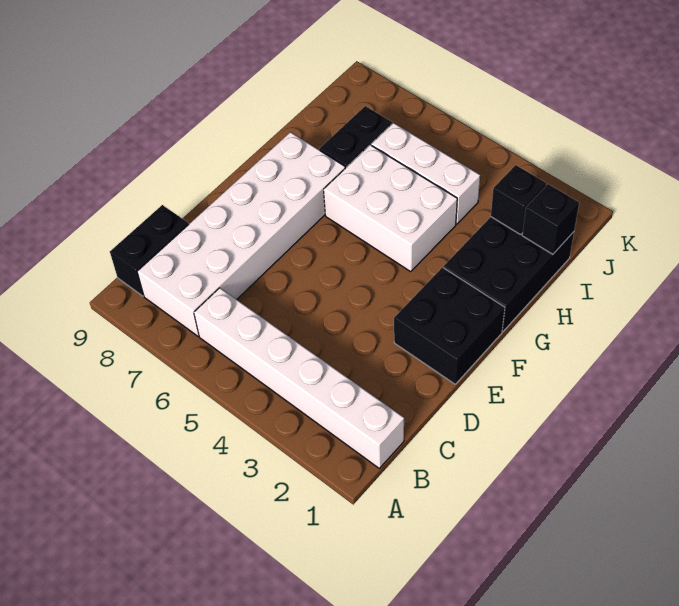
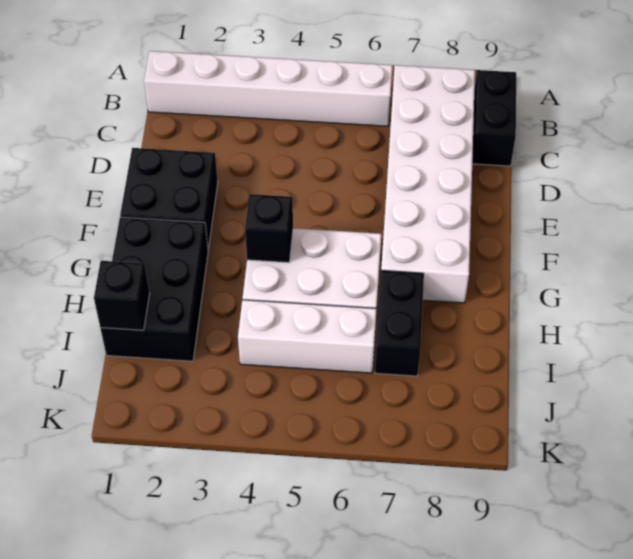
black 1x1 brick [491,165,546,235] -> black 1x1 brick moved to [245,194,293,263]

